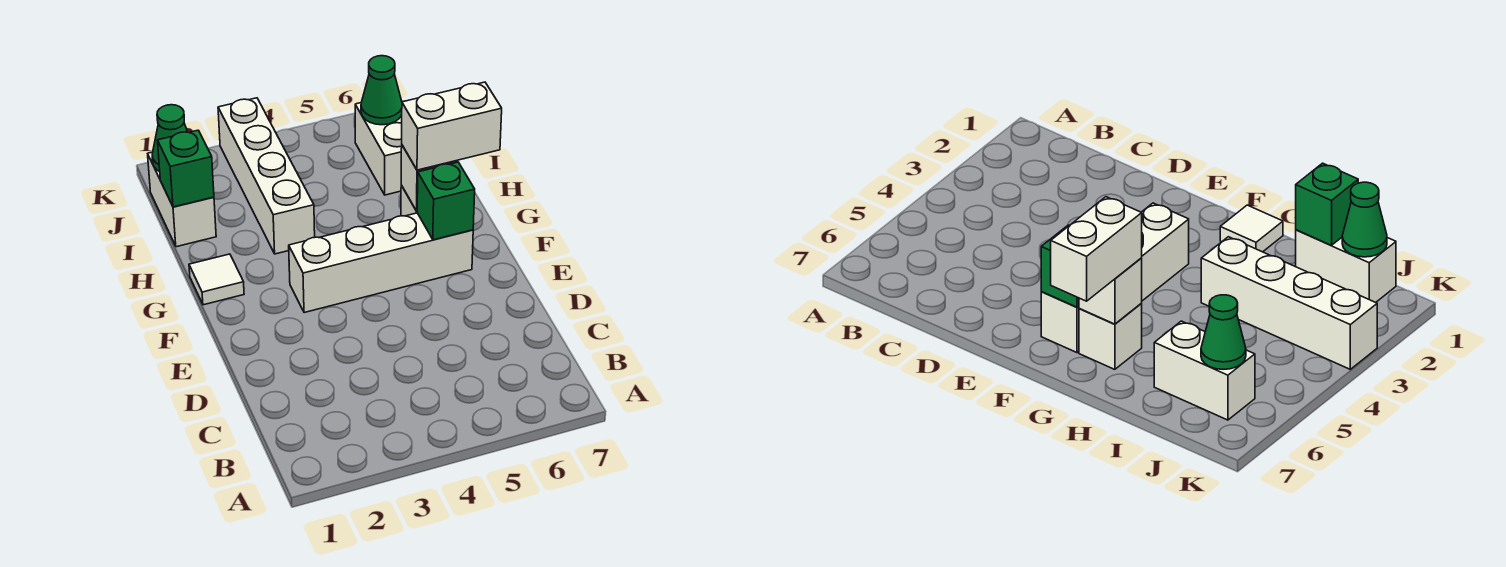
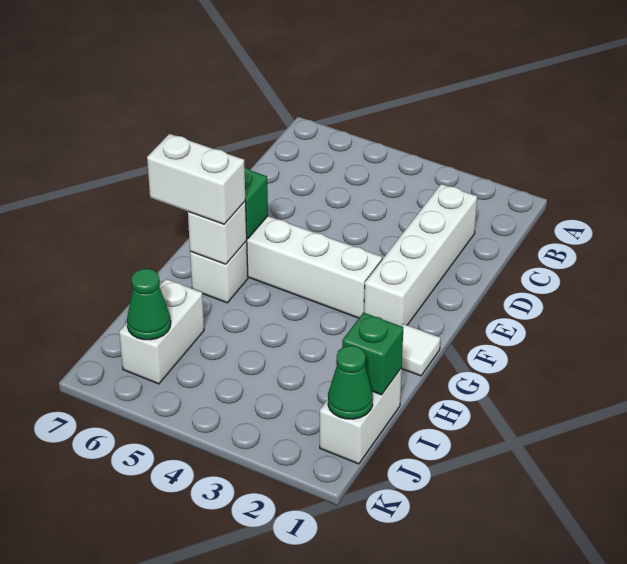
white 1x4 brick [218,98,315,254] -> white 1x4 brick moved to [364,184,477,326]

